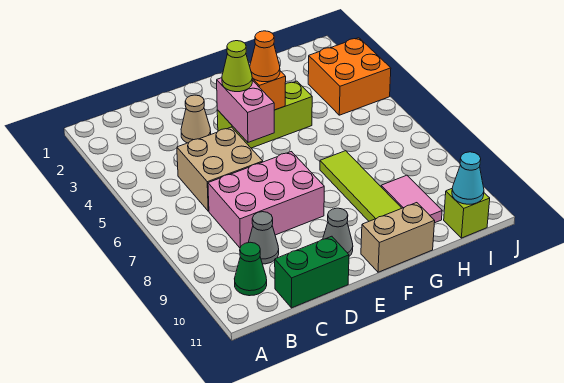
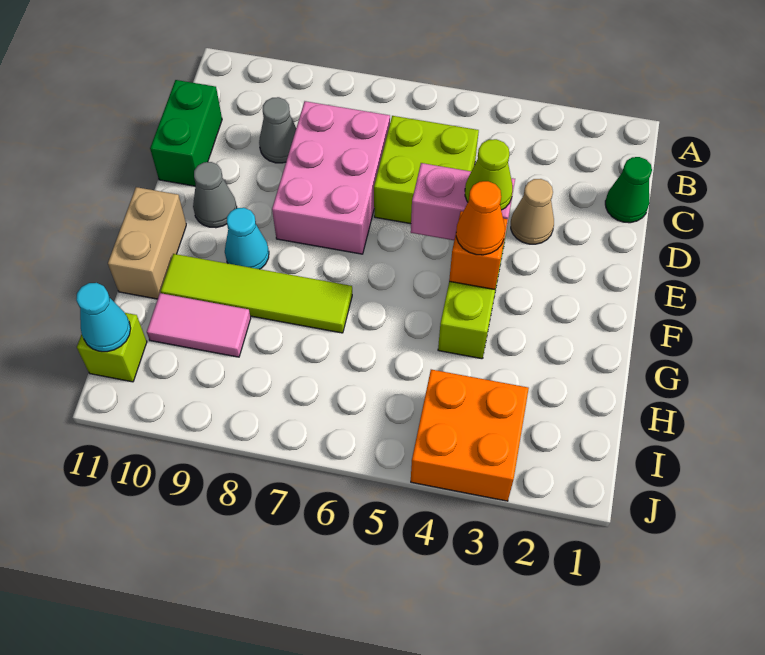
green 1x1 cone [234,242,267,296] -> green 1x1 cone moved to [605,157,652,223]
tan 2x2 brick [177,127,263,211] -> lime 2x2 brick [374,116,479,224]
none -> cyan 1x1 cone [225,208,269,269]

